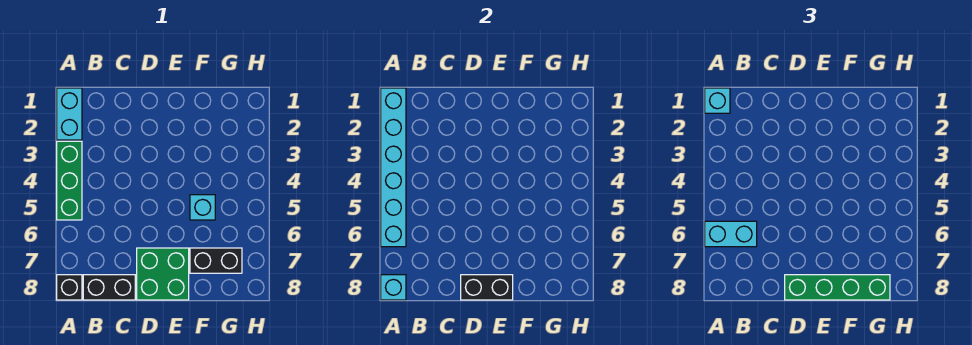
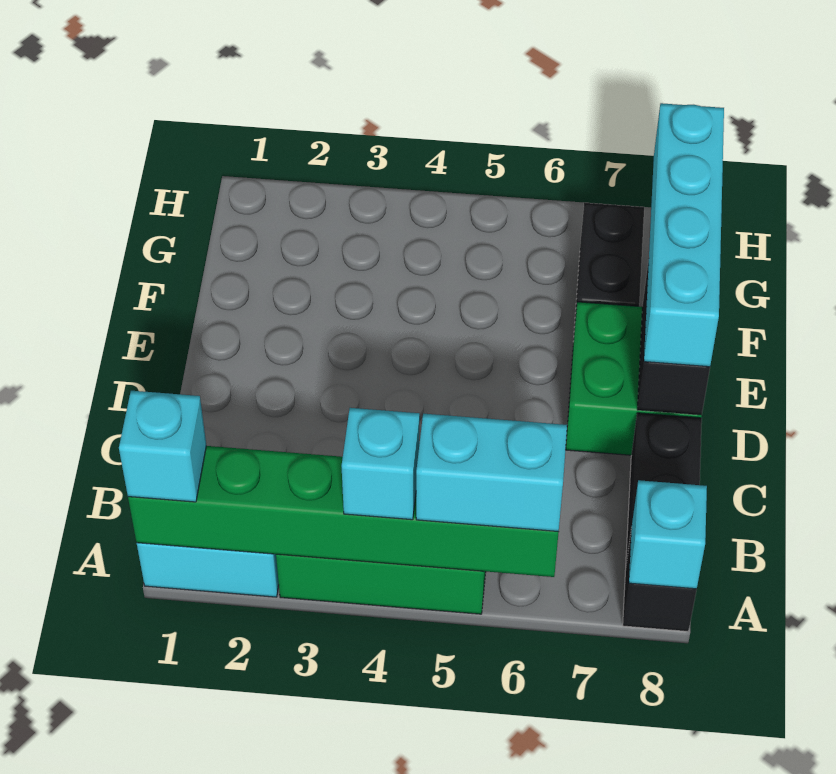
cyan 1x6 brick [381,88,406,247] -> green 1x6 brick [128,446,559,577]
cyan 1x2 brick [705,221,757,247] -> cyan 1x2 brick turned to [416,414,567,532]
green 1x4 brick [785,275,890,300] -> cyan 1x4 brick [644,103,724,367]
cyan 1x1 brick [190,195,215,220] -> cyan 1x1 brick moved to [342,408,420,520]

